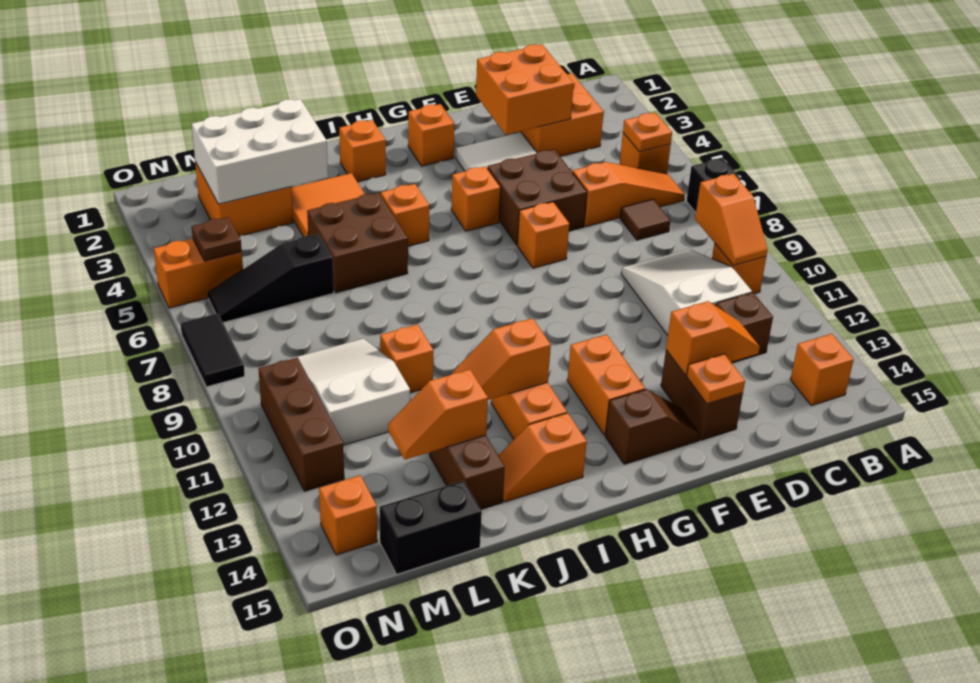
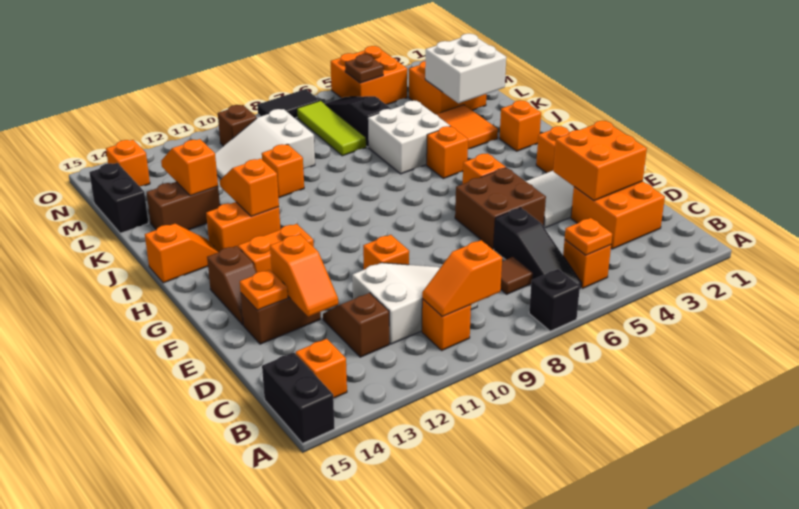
none -> black 1x2 brick [262,352,335,443]
orange 1x3 slope [572,162,685,227] -> black 1x3 slope [494,208,582,290]
orange 1x1 brick [517,202,569,268] -> orange 1x1 brick moved to [363,235,409,269]
orange 1x2 slope [498,413,587,502] -> orange 1x2 slope turned to [145,224,219,283]
brown 2x2 brick [307,193,408,293] -> white 2x2 brick [368,101,450,174]
white 2x3 brick [192,99,328,204] -> white 2x2 brick [425,34,506,103]
none -> lime 1x3 tile [297,101,366,156]
white 2x3 slope [287,339,410,445] -> white 2x3 slope turned to [215,109,315,179]
orange 1x2 brick [154,239,243,308] -> orange 2x2 brick [331,46,407,105]
brown 1x3 brick [258,357,344,491] -> brown 1x1 brick [218,105,257,146]

